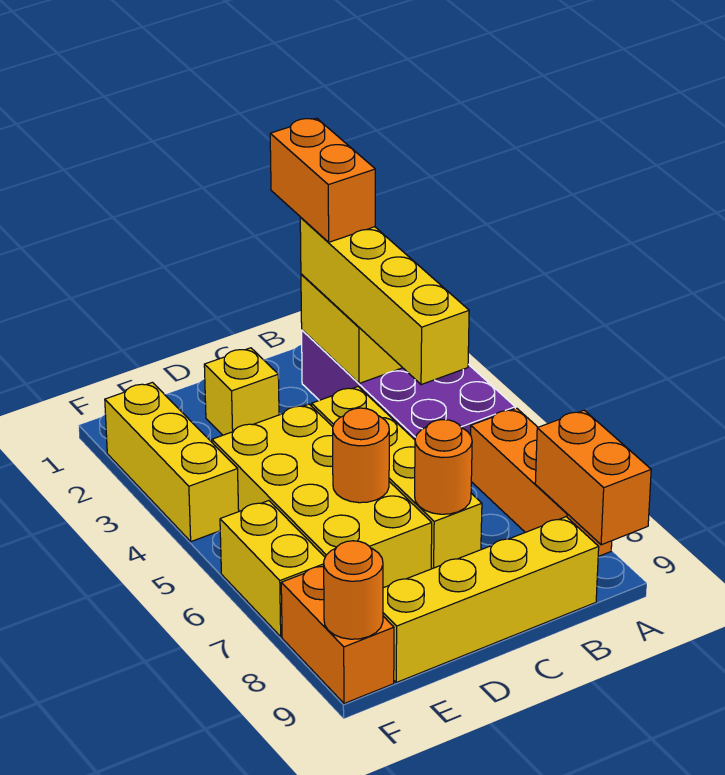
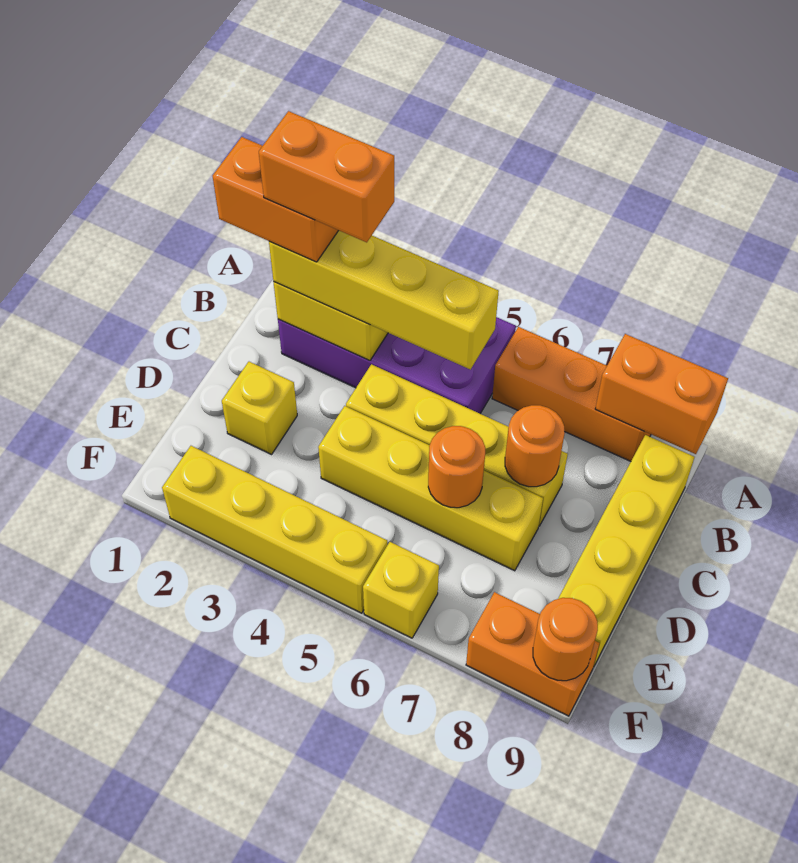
none -> orange 1x2 brick [259,111,394,242]
yellow 2x4 brick [212,404,432,588] -> yellow 1x4 brick [318,406,543,571]
yellow 1x3 brick [105,382,239,542] -> yellow 1x4 brick [162,446,387,613]
yellow 1x2 brick [220,501,325,637] -> yellow 1x1 brick [363,542,439,638]

